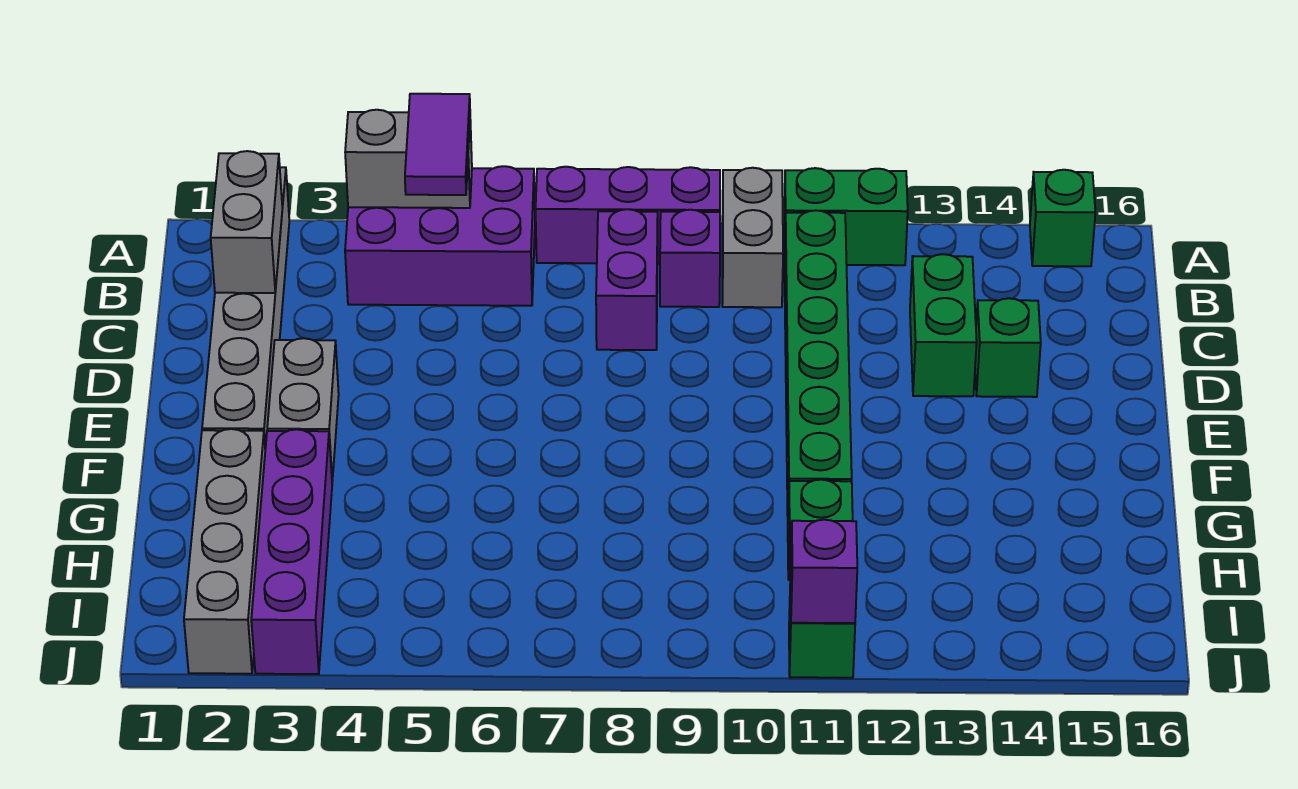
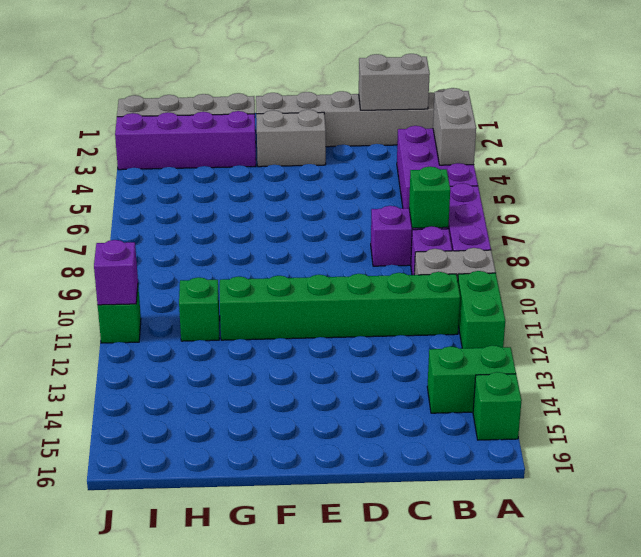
purple 1x2 tile [405,94,470,195] -> none
green 1x2 brick [910,254,977,396] -> green 1x2 brick moved to [427,345,516,413]
green 1x1 brick [975,298,1041,397] -> green 1x1 brick moved to [409,167,450,228]

